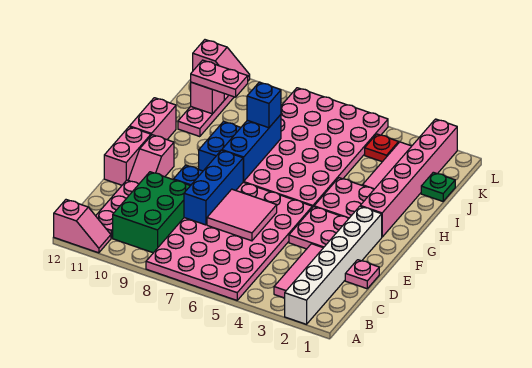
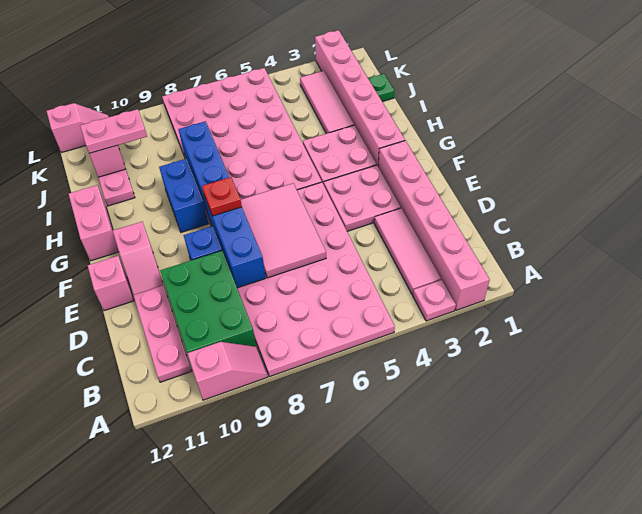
white 1x6 brick [285,206,382,324] -> pink 1x6 brick [378,141,490,310]
pink 1x2 slope [54,200,111,253] -> pink 1x2 slope moved to [187,342,267,400]
pink 1x1 plate [345,260,379,289] -> pink 1x1 plate moved to [413,280,456,321]
pink 2x2 tile [207,189,277,241] -> pink 2x3 tile [241,183,326,278]
pink 1x2 brick [104,127,151,185] -> pink 1x1 brick [88,256,134,311]
blue 1x1 brick [247,82,281,128] -> none
red 1x1 plate [365,134,399,162] -> red 1x1 plate moved to [202,177,242,216]

